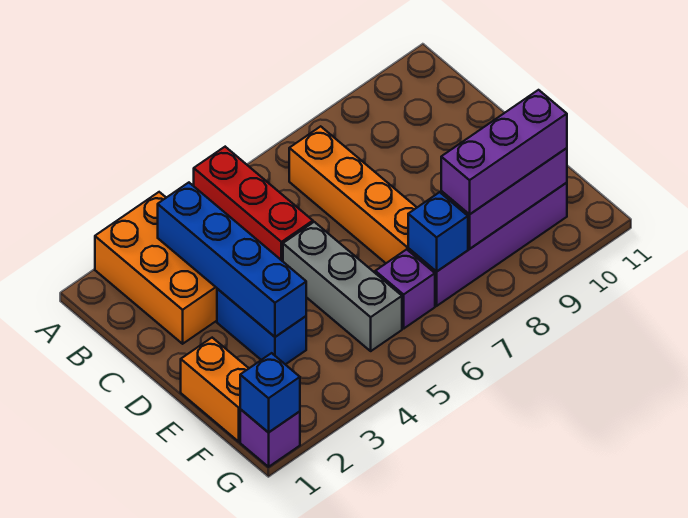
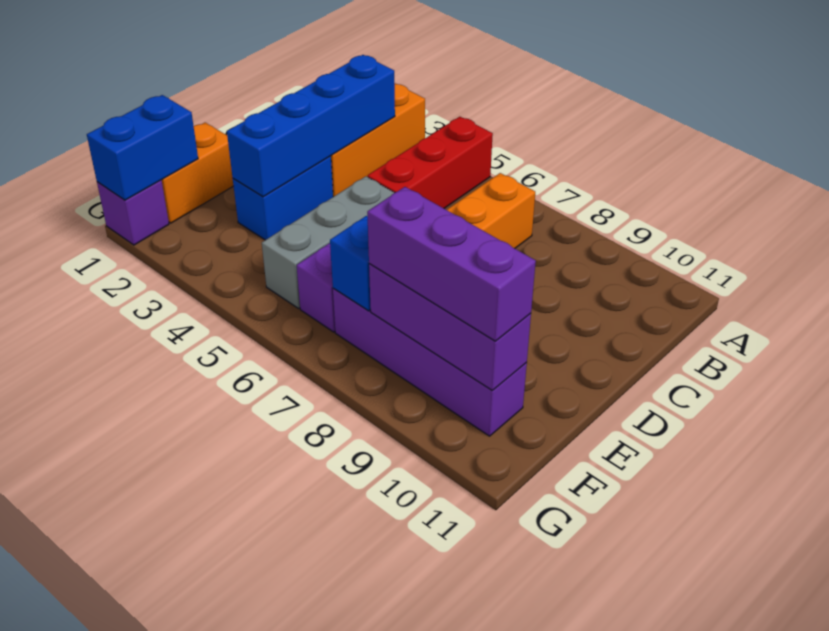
blue 1x1 brick [240,353,300,433] -> blue 1x2 brick [87,95,198,200]

